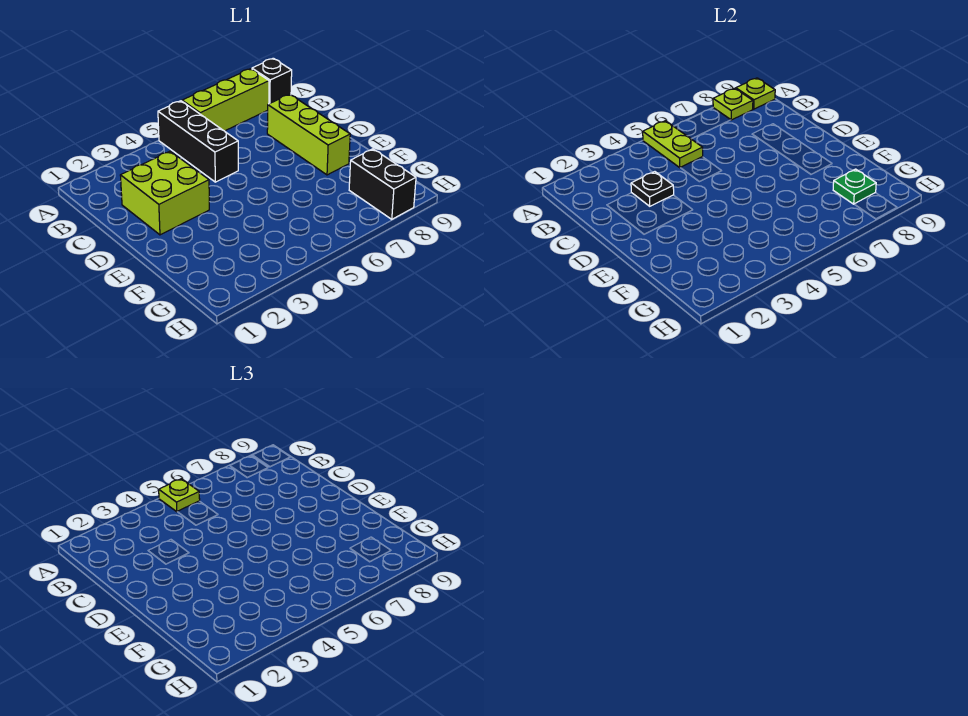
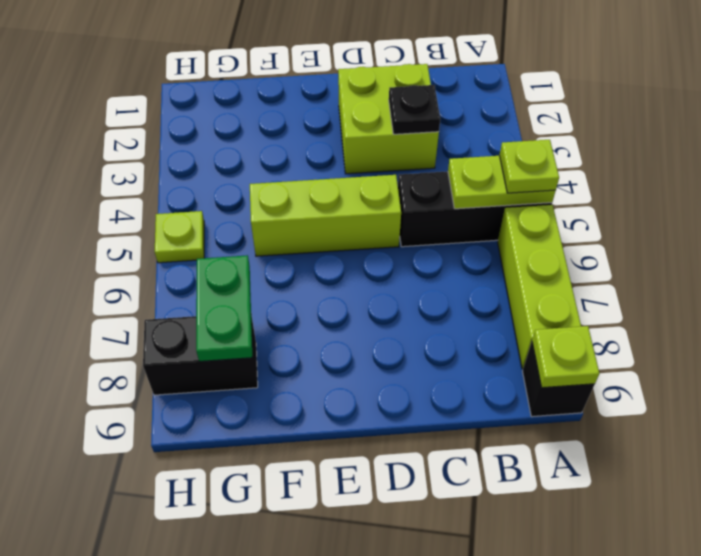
lime 1x1 plate [713,88,753,120] -> lime 1x1 plate moved to [155,211,204,263]
lime 1x3 brick [267,94,350,175] -> lime 1x3 brick moved to [250,175,401,256]
green 1x1 plate [833,169,876,204] -> green 1x2 plate [196,255,252,361]

